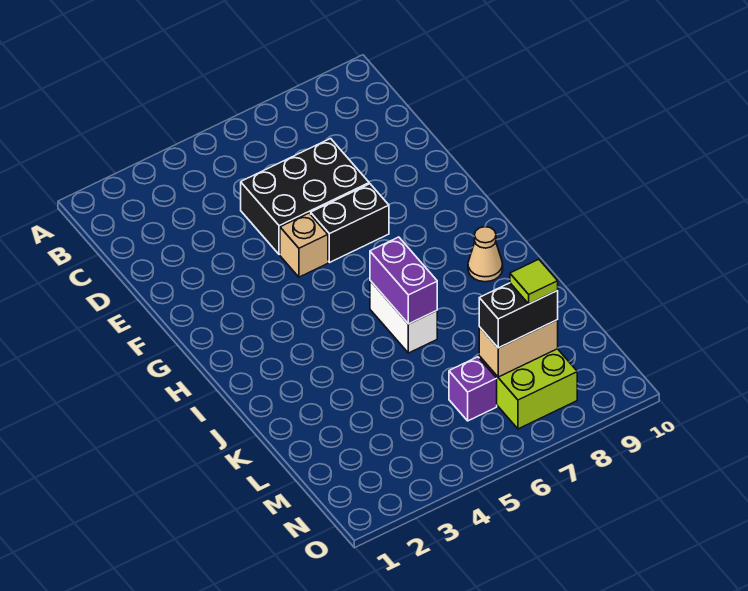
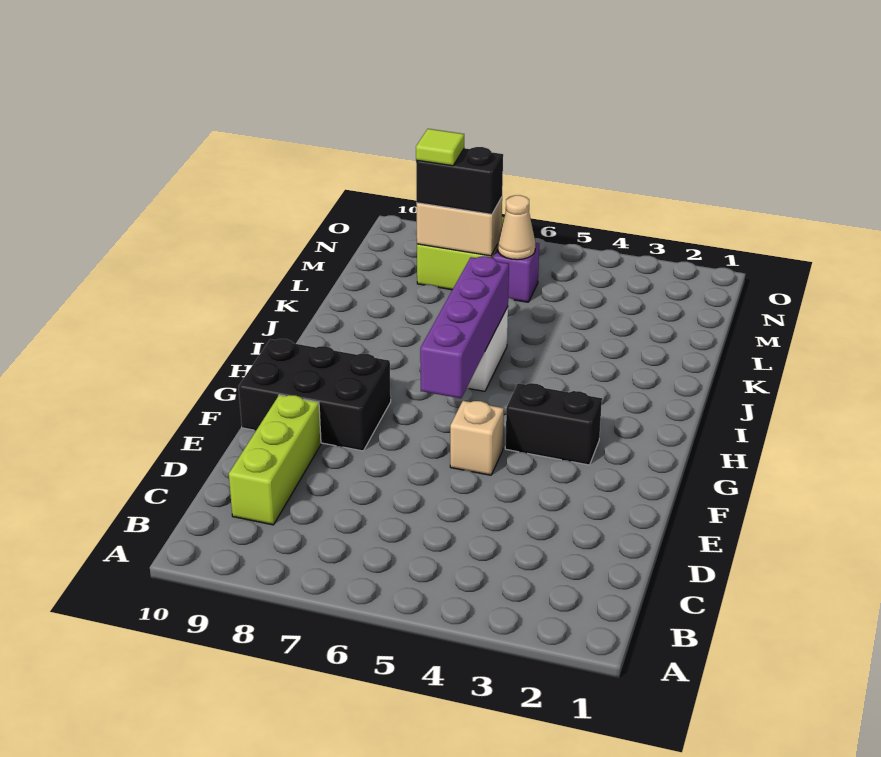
none -> lime 1x3 brick [229,395,321,525]
black 2x3 brick [241,139,369,255] -> black 2x3 brick moved to [239,339,391,451]
black 1x2 brick [311,184,389,263] -> black 1x2 brick moved to [505,383,602,465]
purple 1x2 brick [370,237,437,324] -> purple 1x4 brick [420,256,509,398]
tan 1x1 cone [468,227,503,282] -> tan 1x1 cone moved to [497,195,535,260]

